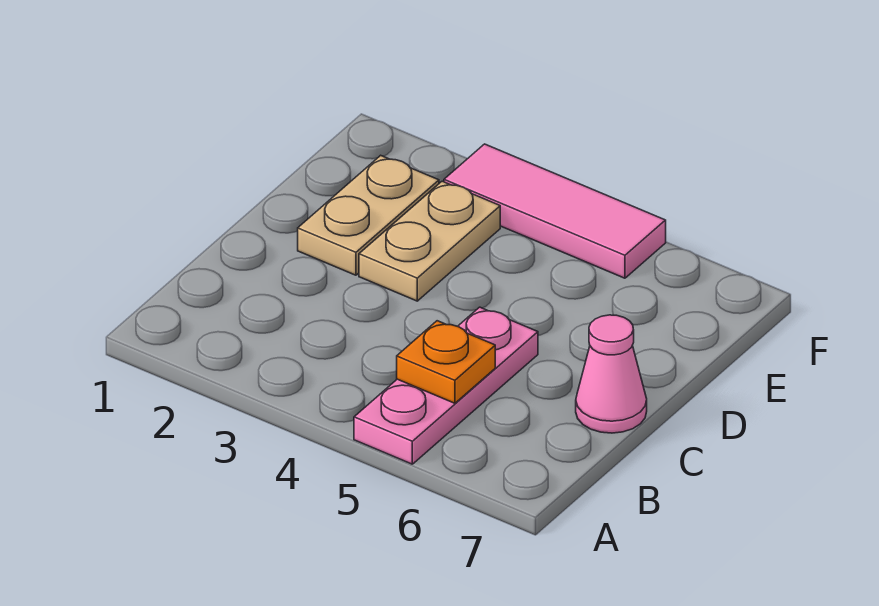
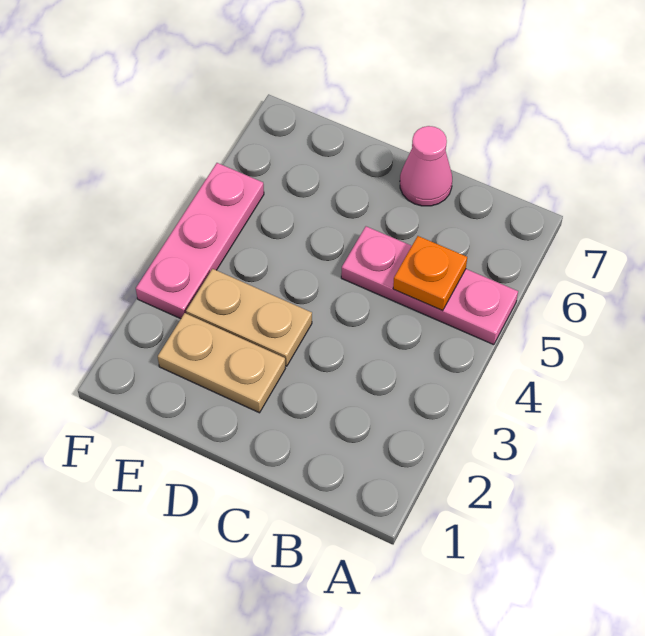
pink 1x3 tile [444,144,666,278] -> pink 1x3 plate [136,163,264,319]

